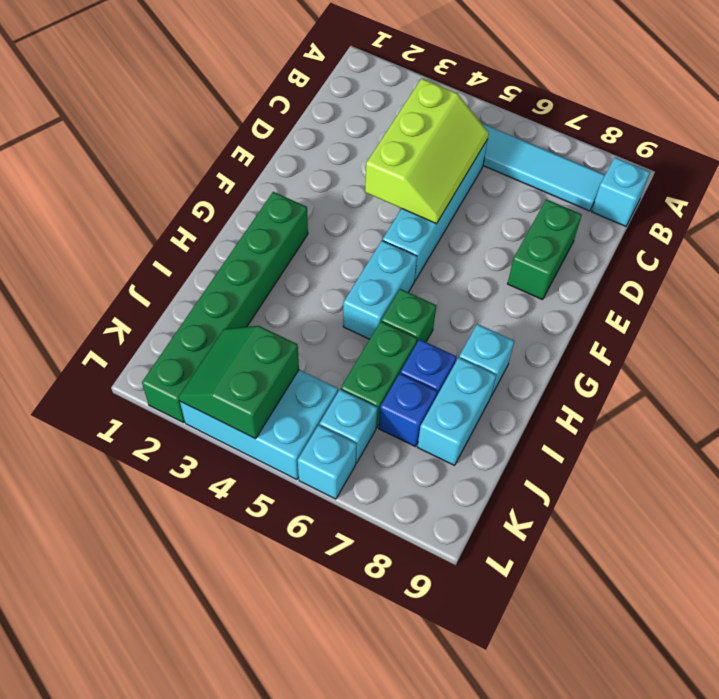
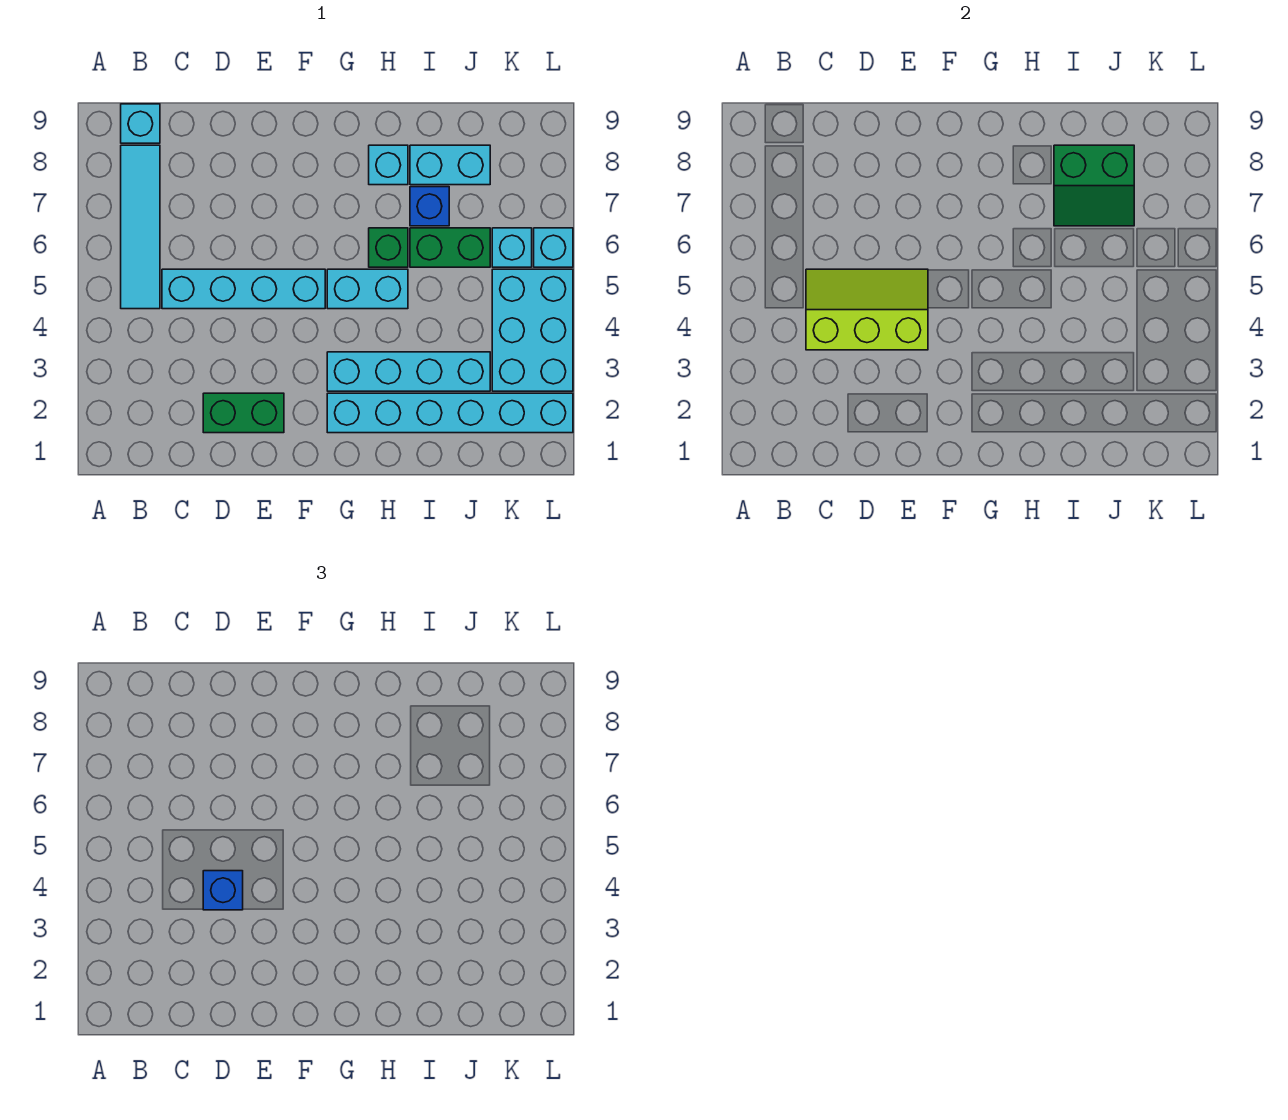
green 1x2 brick [508,199,582,300] -> green 1x2 brick moved to [203,393,284,433]
green 1x6 brick [142,192,308,423] -> cyan 1x6 brick [327,393,573,433]
none -> cyan 1x4 brick [327,352,490,391]
blue 1x1 brick [379,374,437,446] -> blue 1x1 brick moved to [203,871,243,910]
green 2x2 slope [179,326,299,439] -> green 2x2 slope moved to [1054,145,1134,226]

